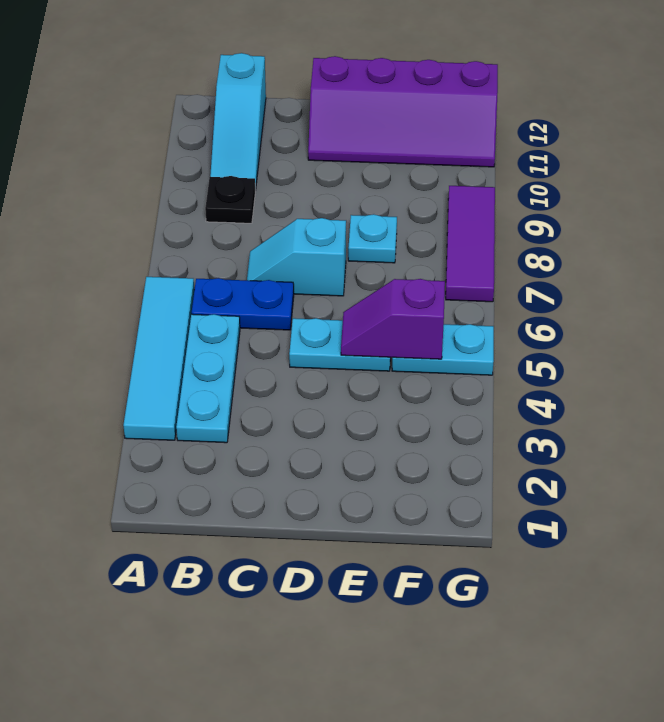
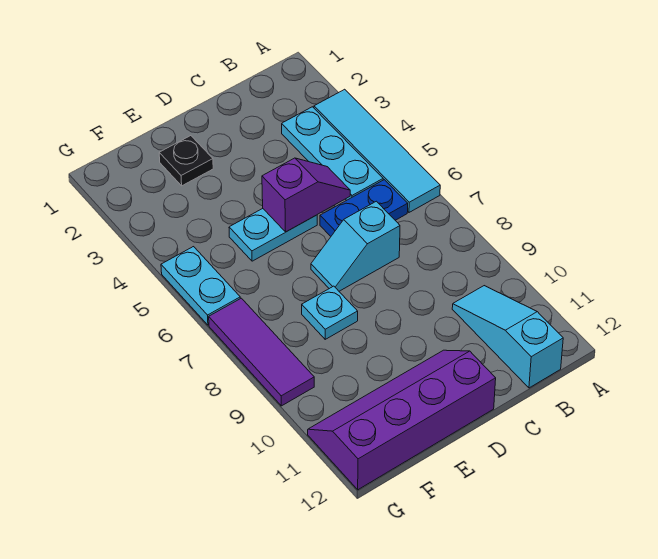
black 1x1 plate [205,176,255,223] -> black 1x1 plate moved to [159,136,213,186]
cyan 1x2 slope [247,218,346,296] -> cyan 1x2 slope turned to [311,201,400,291]
purple 1x2 slope [341,279,445,359] -> purple 1x2 slope moved to [262,158,350,232]
cyan 1x2 plate [392,324,494,375] -> cyan 1x2 plate turned to [161,247,240,325]

